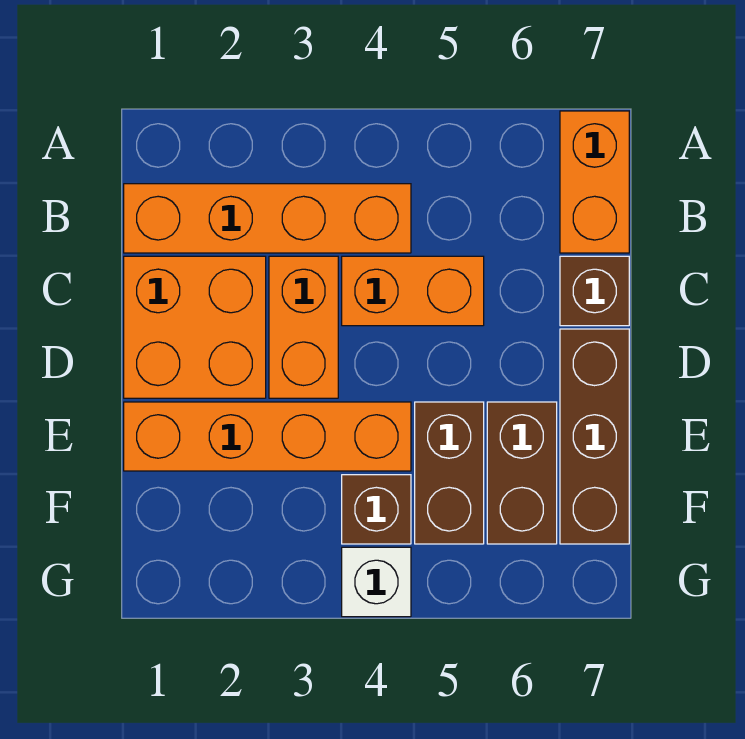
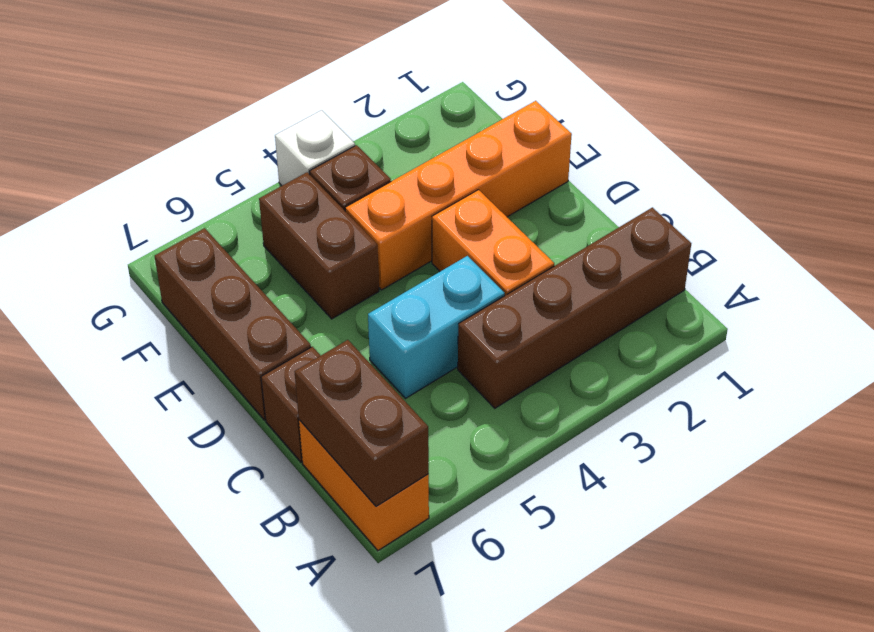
orange 1x4 brick [124,184,411,253] -> brown 1x4 brick [458,207,691,408]
orange 2x2 brick [124,256,266,398] -> none
orange 1x2 brick [342,256,484,326] -> cyan 1x2 brick [368,256,505,398]
brown 1x2 brick [487,402,557,544] -> brown 1x2 brick moved to [295,340,429,506]

